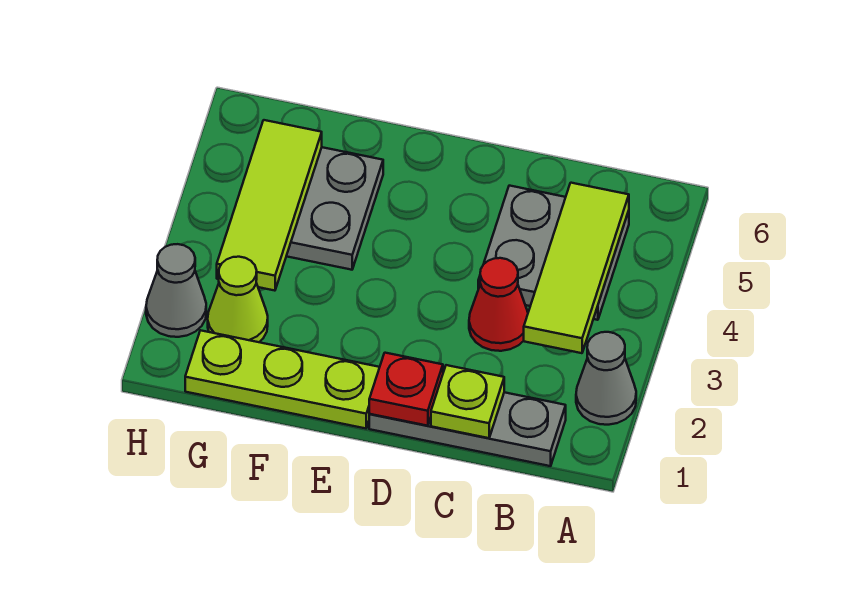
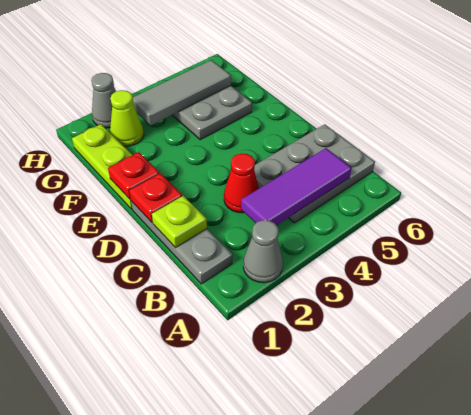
lime 1x3 tile [524,183,629,353] -> purple 1x3 tile [241,148,352,225]
grey 2x2 plate [478,186,629,320] -> grey 2x3 plate [254,124,375,223]
none -> red 1x1 plate [108,152,159,199]
lime 1x3 tile [217,120,322,291] -> grey 1x3 tile [133,60,231,126]

